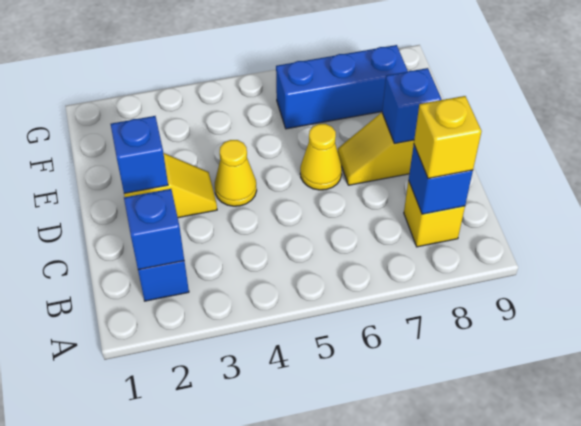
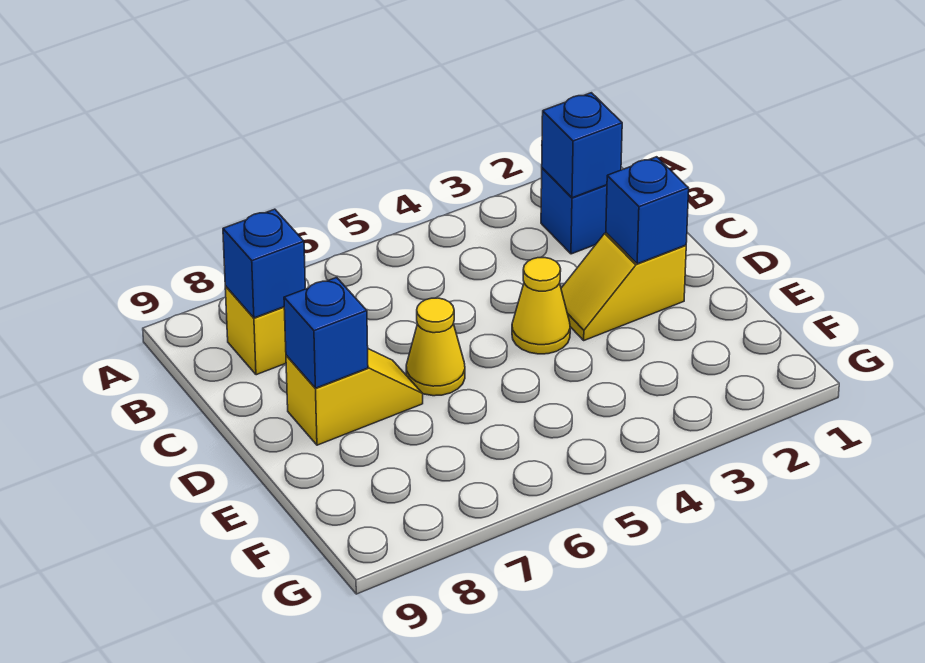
yellow 1x1 brick [414,96,482,178] -> none
blue 1x3 brick [276,45,408,129] -> none

